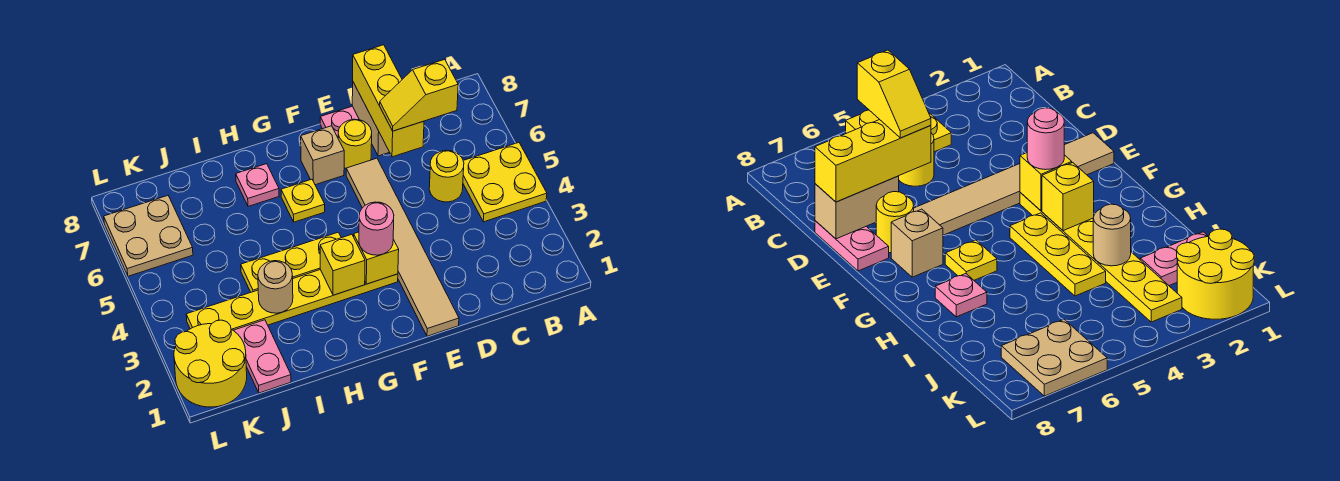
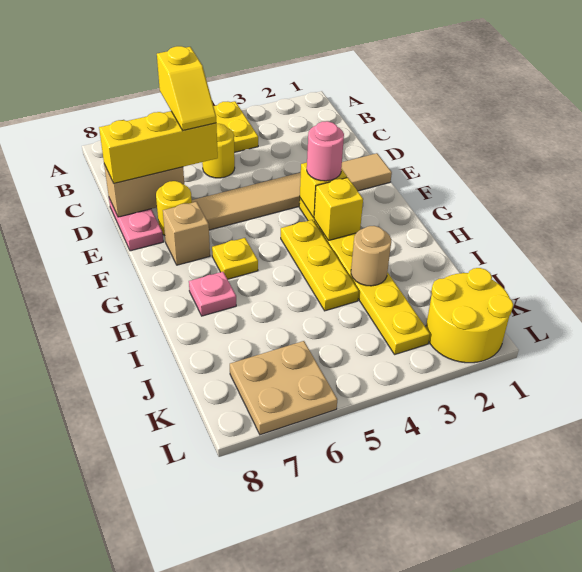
pink 1x2 plate [233,320,291,393] -> none

